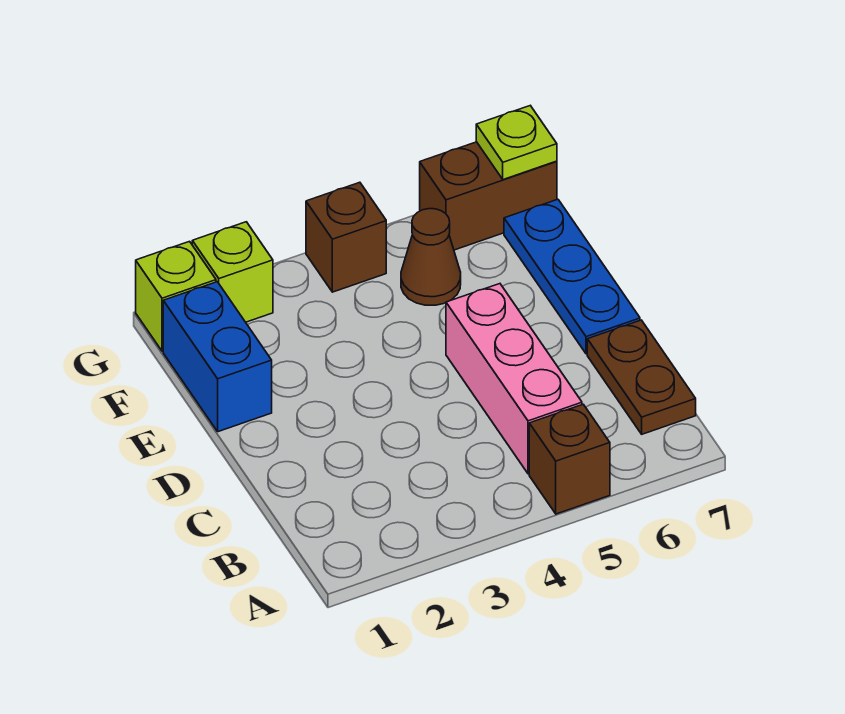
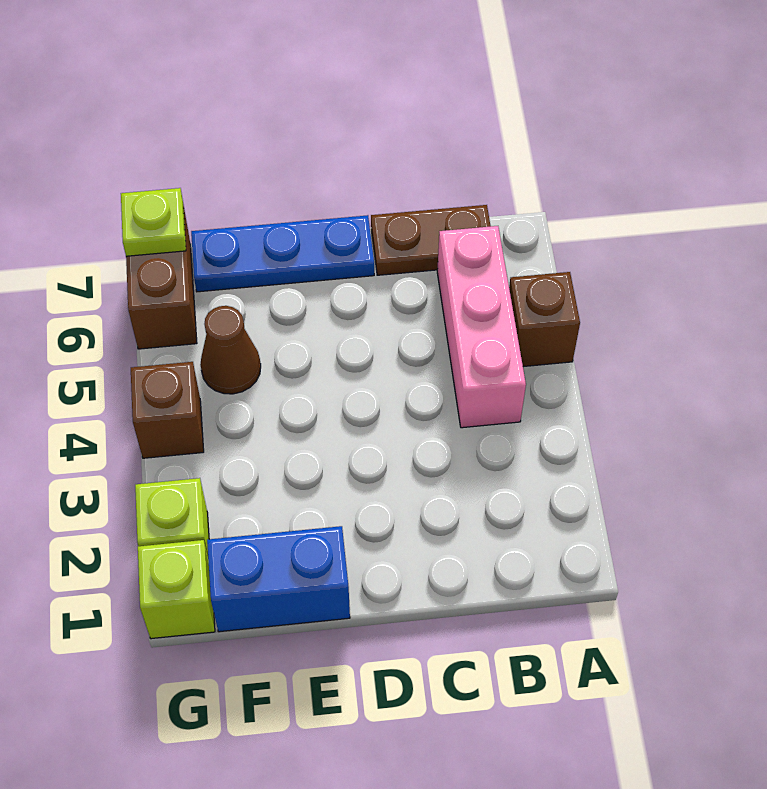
pink 1x3 brick [446,284,582,474] -> pink 1x3 brick turned to [437,226,526,428]

